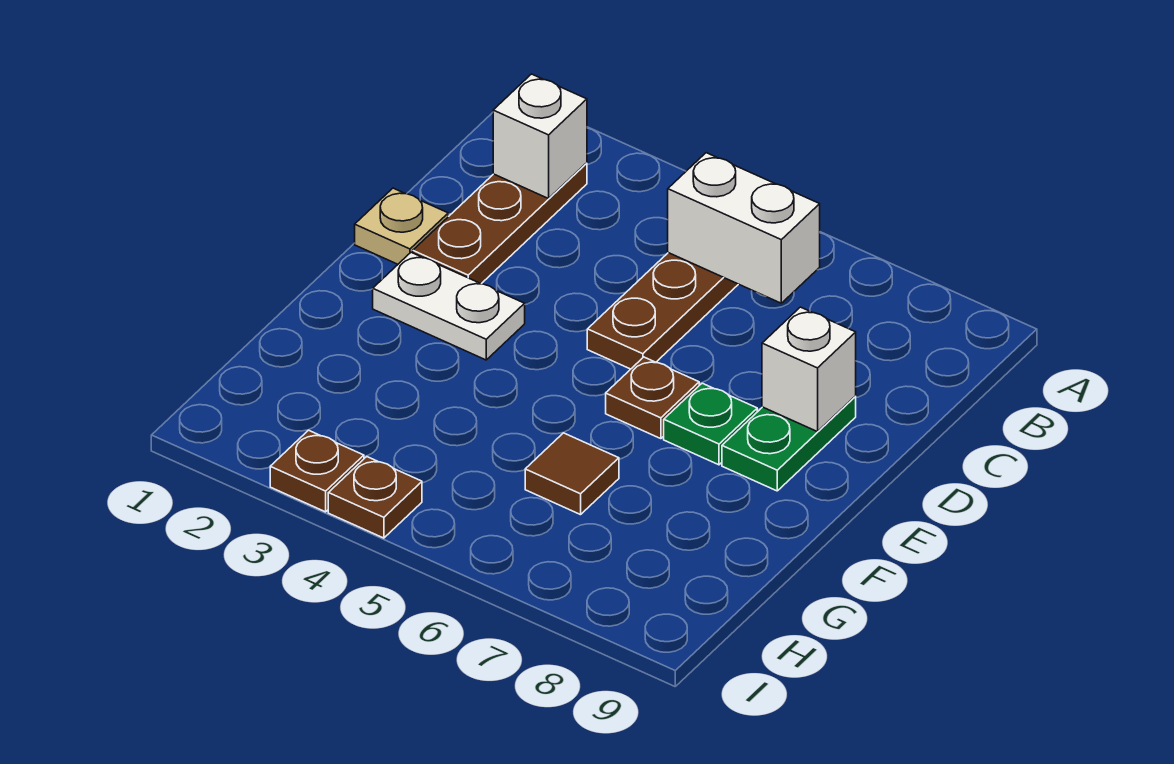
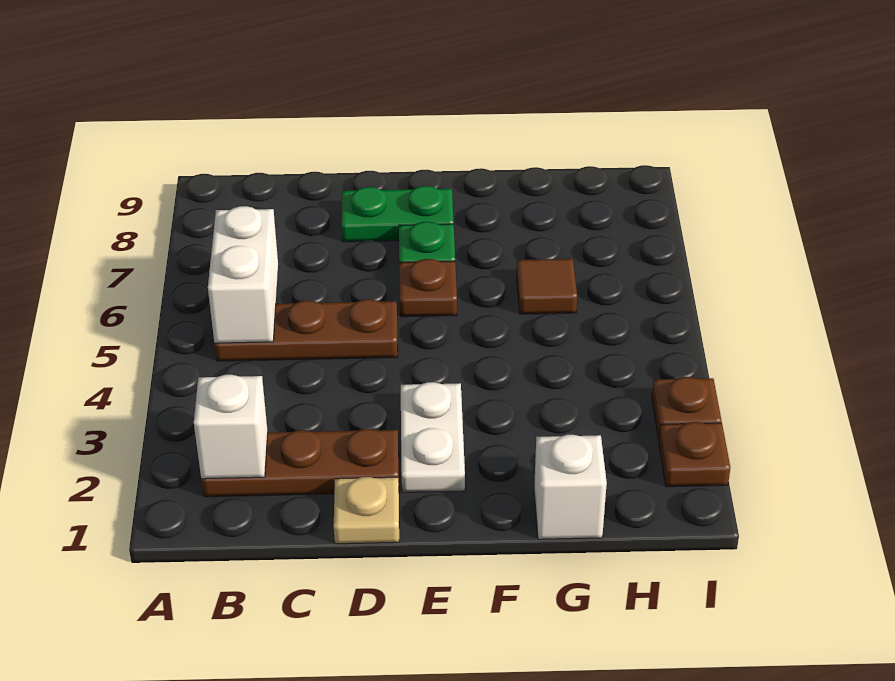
white 1x1 brick [762,307,856,432] -> white 1x1 brick moved to [534,435,607,539]
brown 1x1 plate [328,457,422,538] -> brown 1x1 plate moved to [659,422,730,487]

